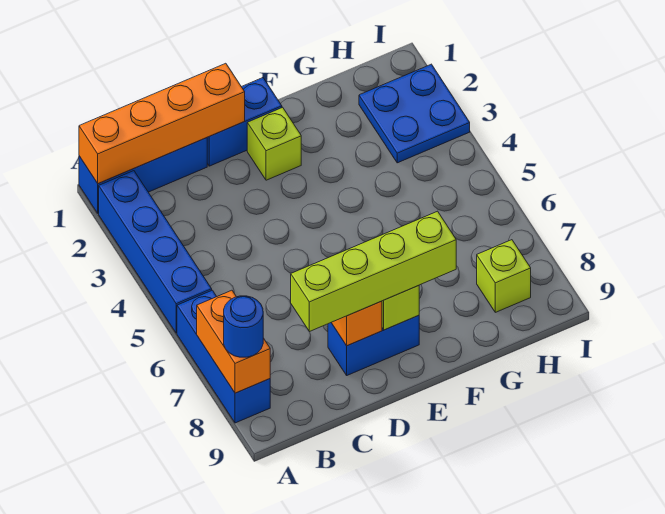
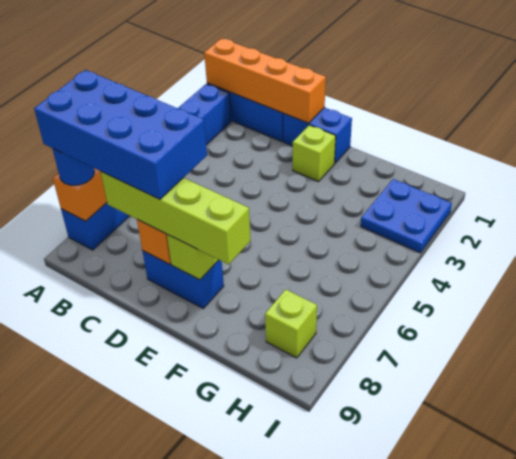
none -> blue 2x4 brick [34,70,207,199]

